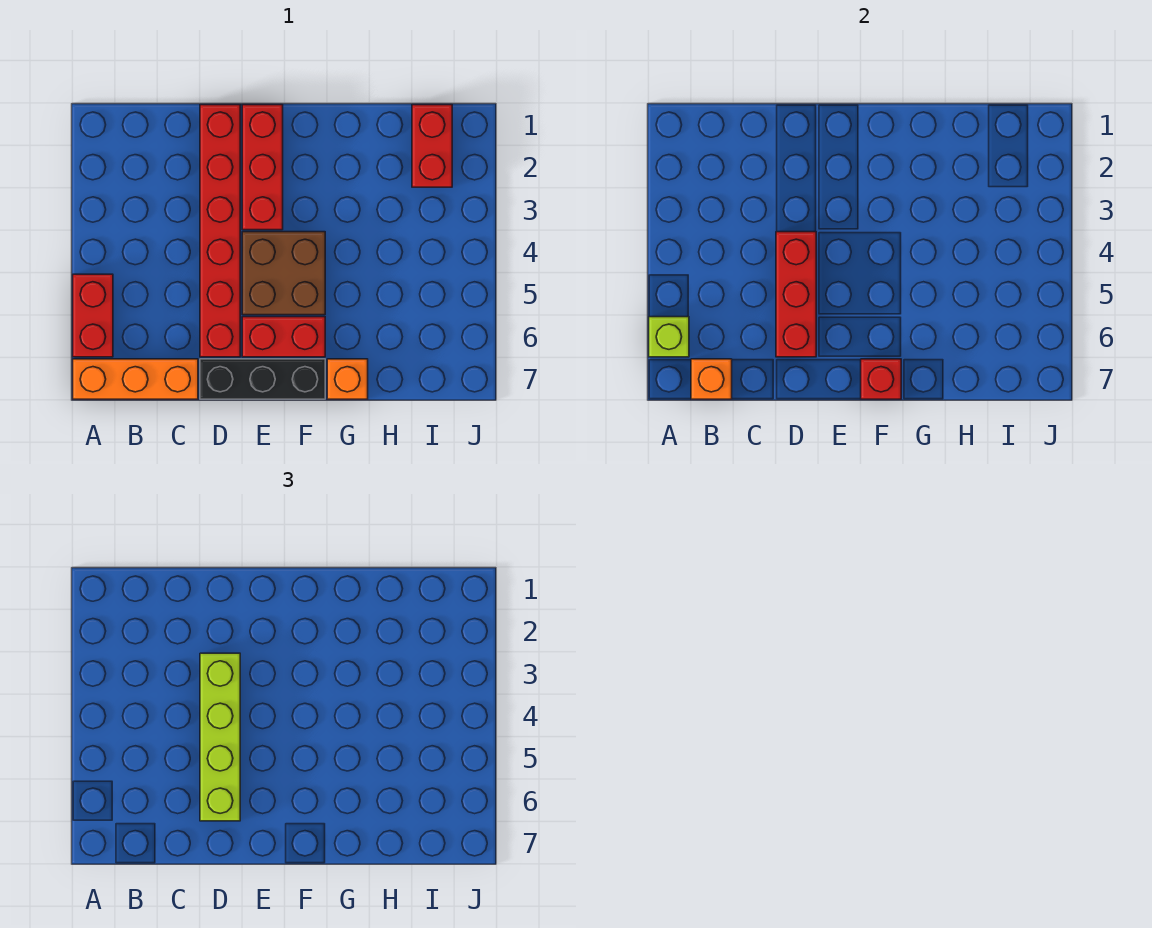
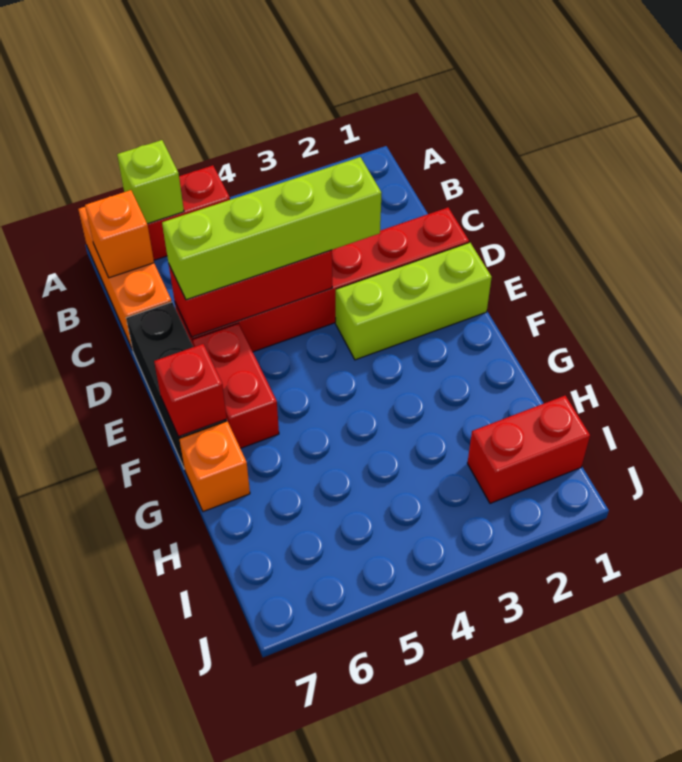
red 1x3 brick [242,105,283,230] -> lime 1x3 brick [336,243,492,360]
brown 2x2 brick [242,232,325,315] -> none

